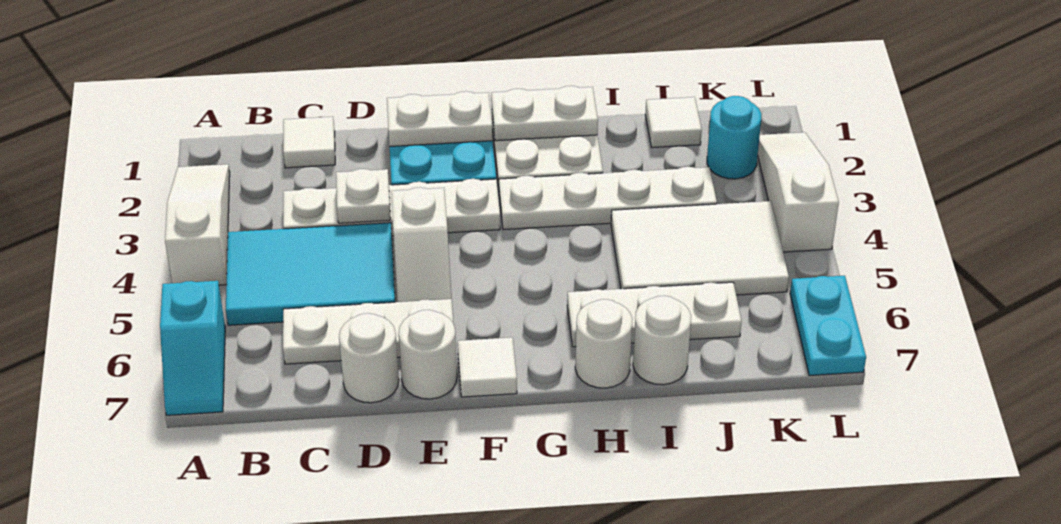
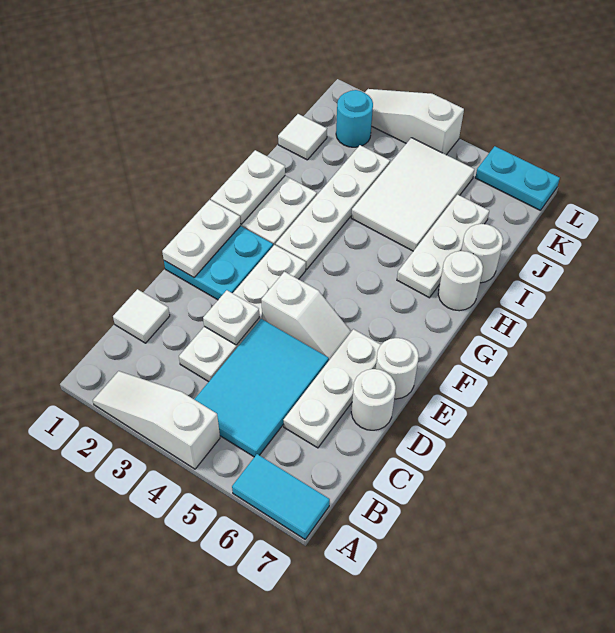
cyan 1x2 slope [160,281,225,415] -> cyan 1x2 tile [232,454,330,539]
white 1x1 tile [458,337,517,397] -> none

